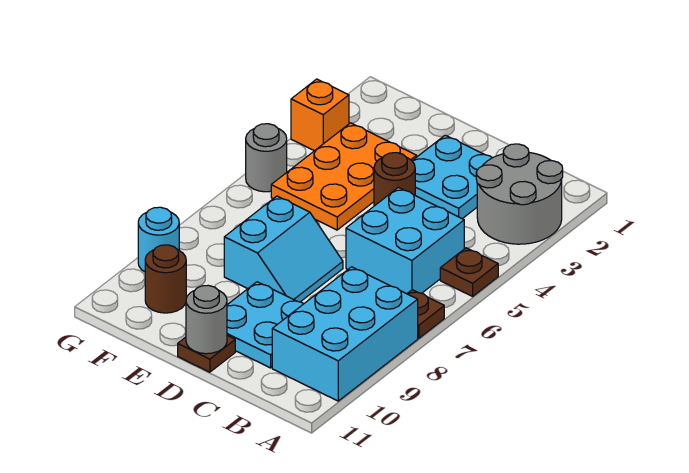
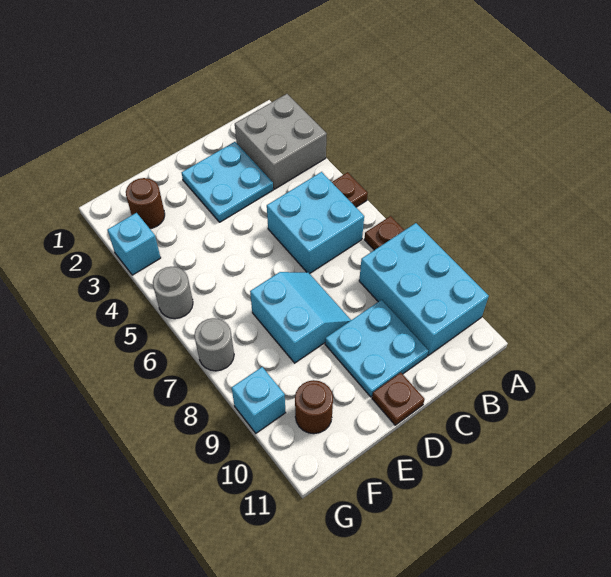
grey 2x2 round brick [476,144,563,244] -> grey 2x2 brick [235,94,327,189]
brown 1x1 round brick [374,153,415,206] -> brown 1x1 round brick moved to [126,178,165,228]
grey 1x1 round brick [186,285,227,354] -> grey 1x1 round brick moved to [194,318,234,371]
orange 2x3 plate [271,123,417,230] -> none
orange 1x1 brick [291,79,349,151] -> cyan 1x1 brick [108,213,161,275]
cyan 1x1 round brick [138,207,179,272] -> cyan 1x1 brick [232,367,286,433]

